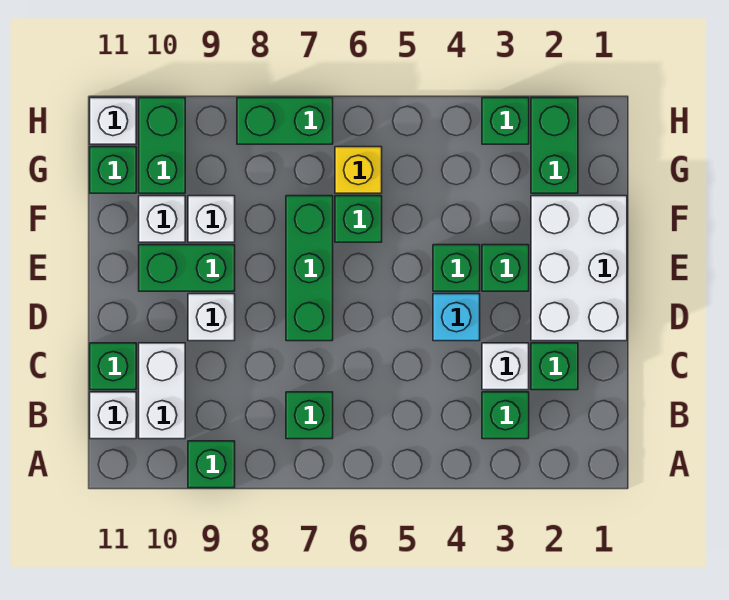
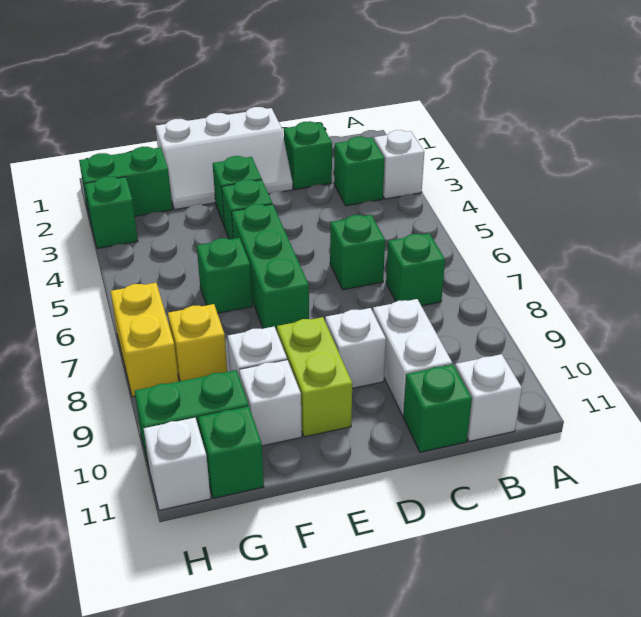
green 1x1 brick [188,441,235,488] -> green 1x1 brick moved to [330,215,385,290]
white 1x2 brick [139,343,185,439] -> white 1x2 brick turned to [373,299,452,416]
white 1x1 brick [482,343,529,390] -> white 1x1 brick moved to [374,130,424,199]
white 2x3 brick [531,196,627,341] -> white 2x3 slope [156,107,293,210]
cyan 1x1 brick [433,294,480,341] -> none
green 1x3 brick [286,196,333,341] -> green 1x3 brick turned to [232,204,309,331]
green 1x2 brick [139,245,235,291] -> lime 1x2 brick [277,317,352,437]
yellow 1x1 brick [335,147,382,193] -> yellow 1x1 brick moved to [168,304,227,381]
green 1x2 brick [237,98,333,144] -> yellow 1x2 brick [111,283,178,397]

